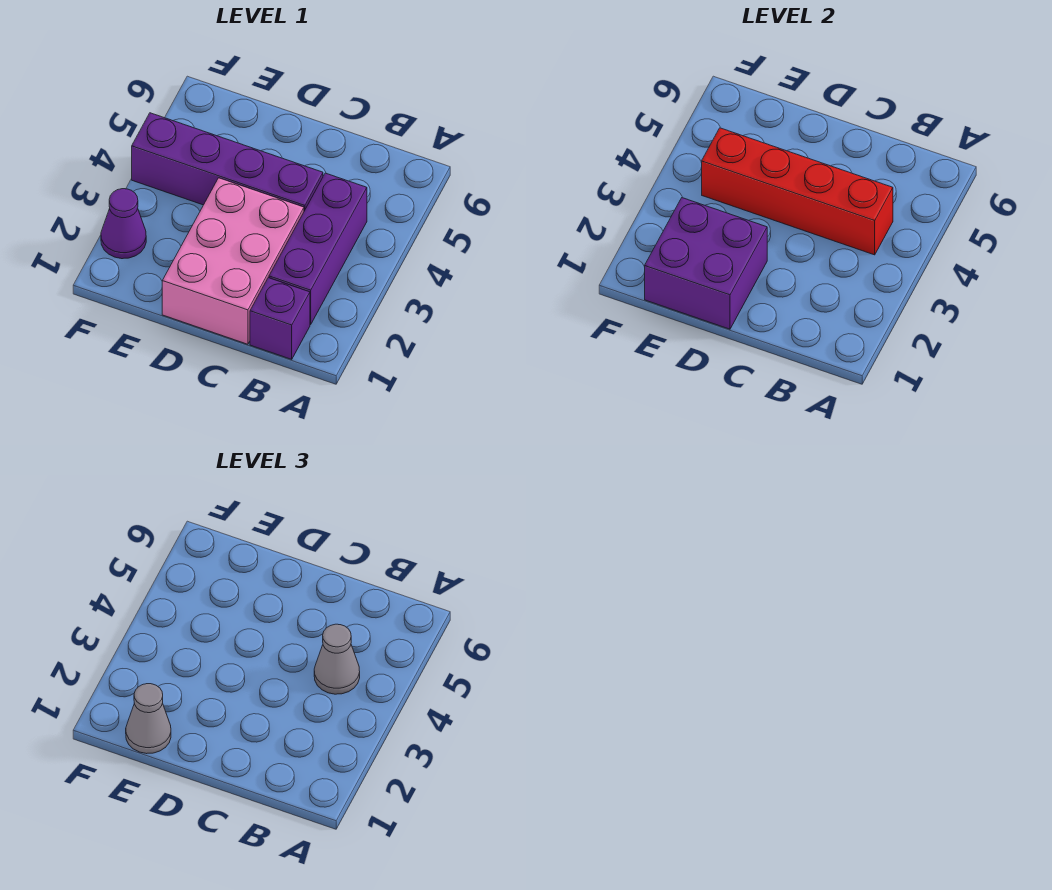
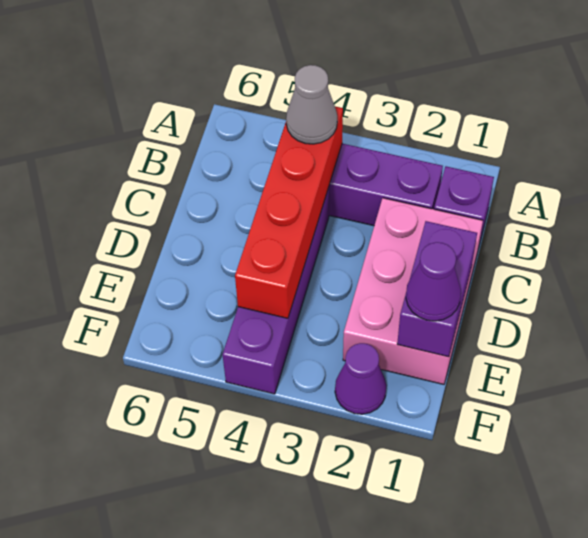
pink 2x3 brick [162,178,304,344] -> pink 2x3 brick turned to [343,198,483,384]
purple 2x2 brick [645,198,767,329] -> purple 1x2 brick [397,221,477,357]
grey 1x1 cone [126,684,171,754] -> purple 1x1 cone [406,242,461,321]

